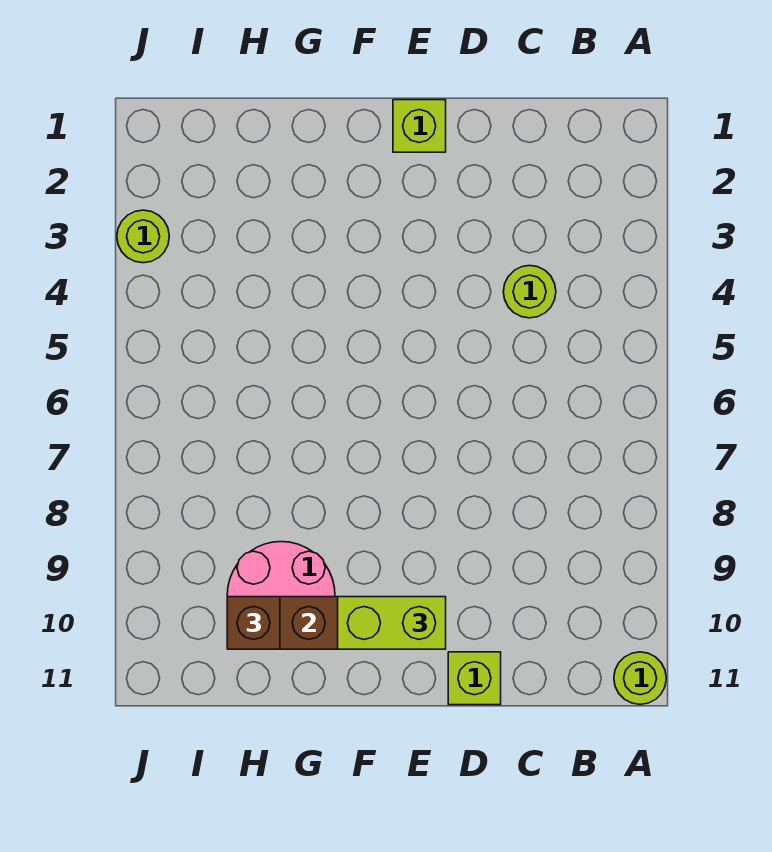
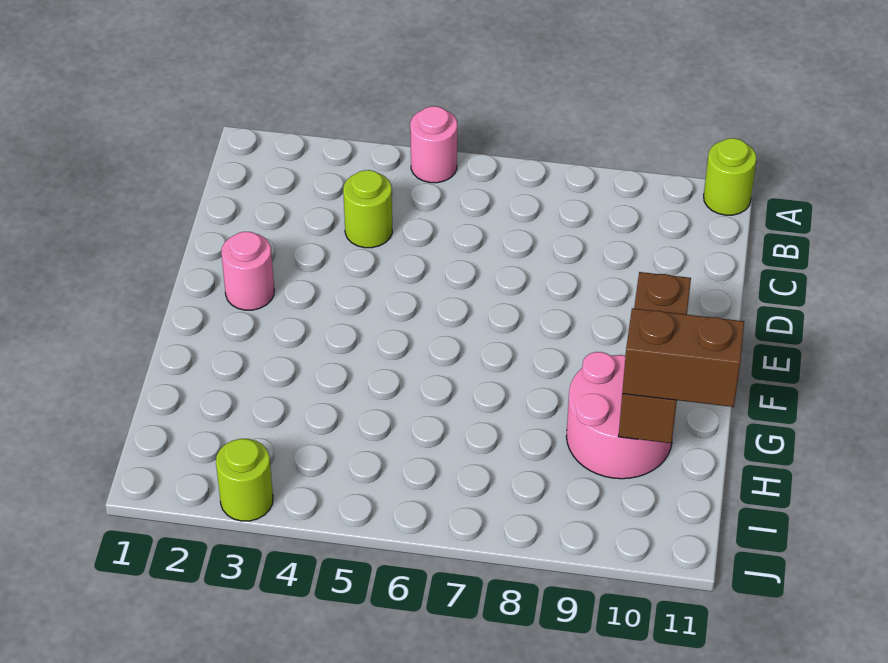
none -> pink 1x1 round brick [410,106,457,183]
lime 1x1 brick [448,652,501,705] -> none
lime 1x1 brick [393,100,446,152] -> none
none -> pink 1x1 round brick [221,232,274,310]
lime 1x2 brick [338,597,446,649] -> none
brown 1x1 brick [227,597,280,649] -> brown 1x2 brick [622,308,744,407]

